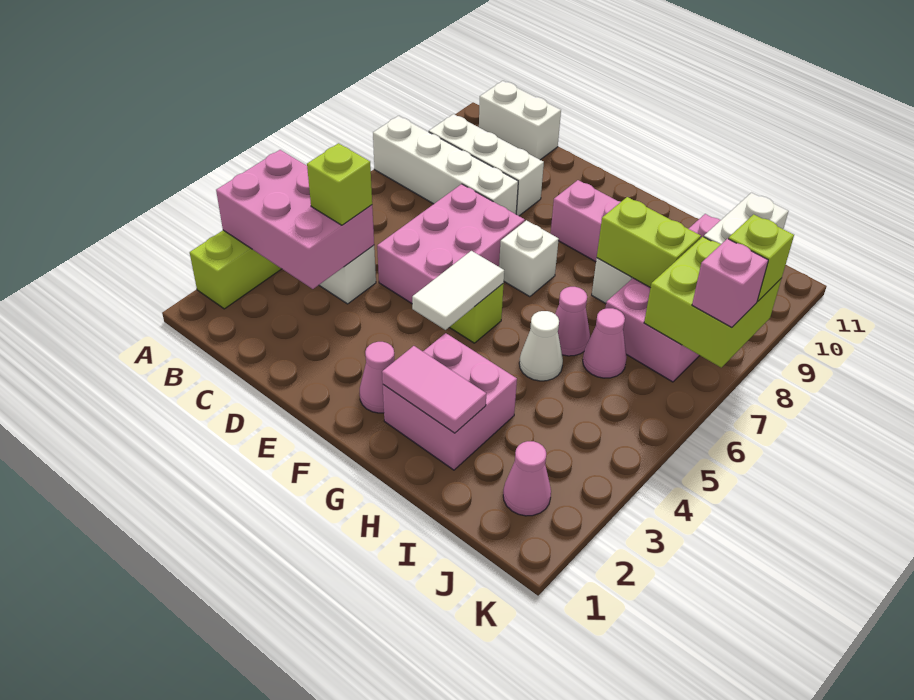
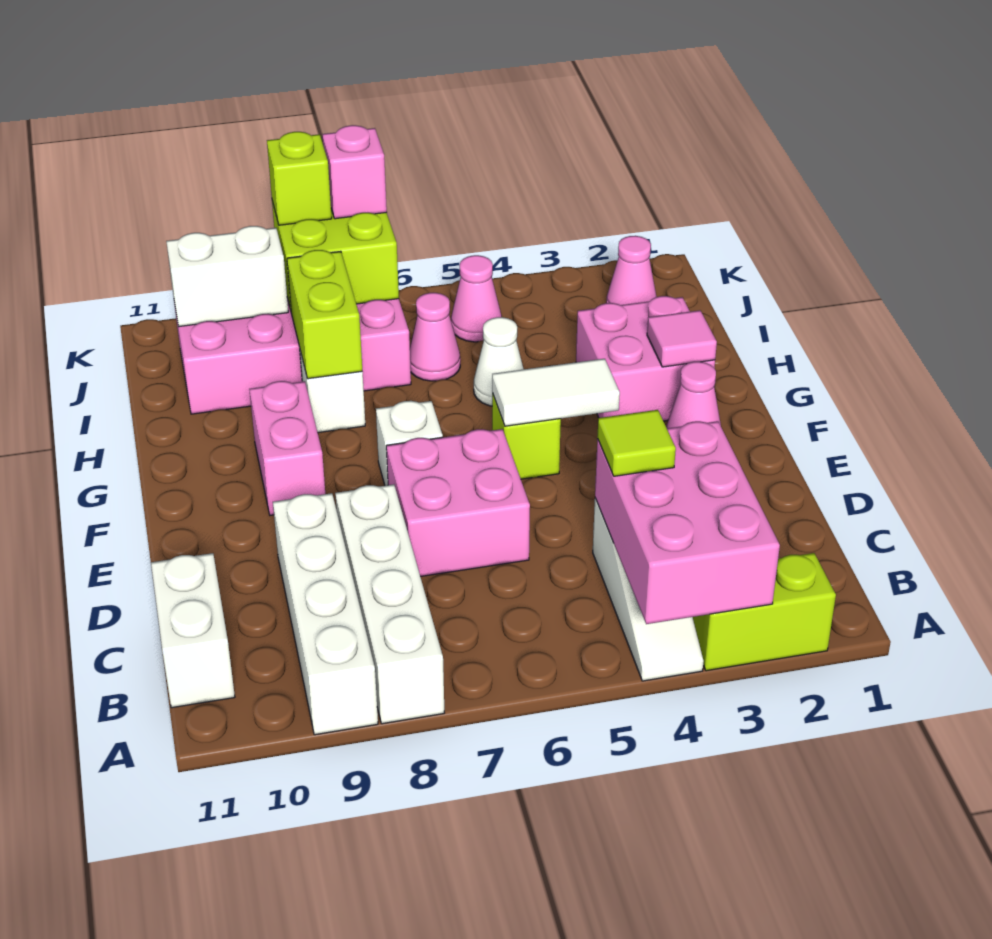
white 1x3 brick [429,114,544,216] -> white 1x4 brick [273,493,378,735]
lime 1x1 brick [307,143,372,225] -> lime 1x1 tile [597,410,676,476]
pink 2x3 brick [377,184,525,303] -> pink 2x2 brick [386,429,530,577]
pink 1x2 tile [382,346,486,433] -> pink 1x1 tile [647,310,717,367]
pink 1x1 cone [555,287,590,356] -> pink 1x1 cone moved to [451,255,502,342]

